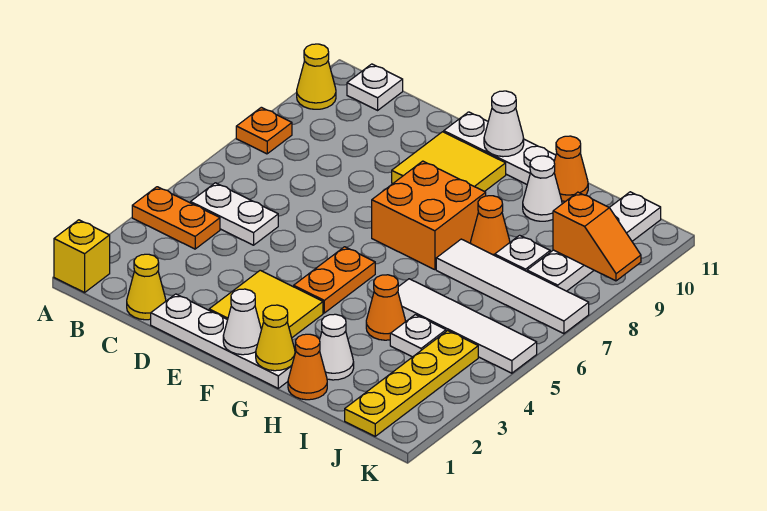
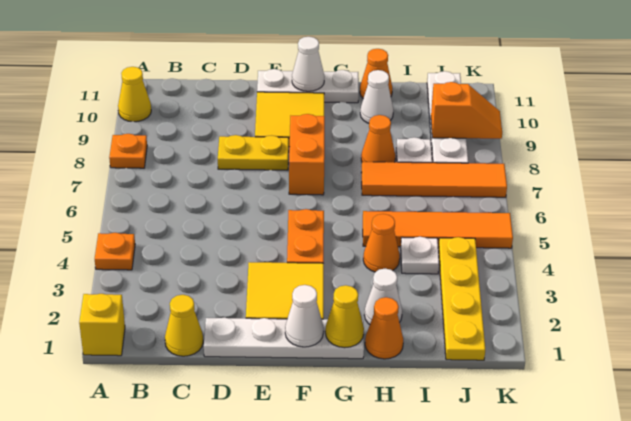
orange 1x2 plate [132,187,220,249] -> orange 1x1 plate [95,233,135,270]
white 1x2 plate [191,183,278,245] -> none
white 1x1 plate [347,64,403,110] -> none
none -> yellow 1x2 plate [218,135,289,170]
orange 2x2 brick [372,161,486,270] -> orange 1x2 brick [289,114,325,195]
white 1x4 tile [398,279,537,373] -> orange 1x4 tile [363,211,513,248]
white 1x4 tile [436,239,589,334] -> orange 1x4 tile [361,162,507,197]

